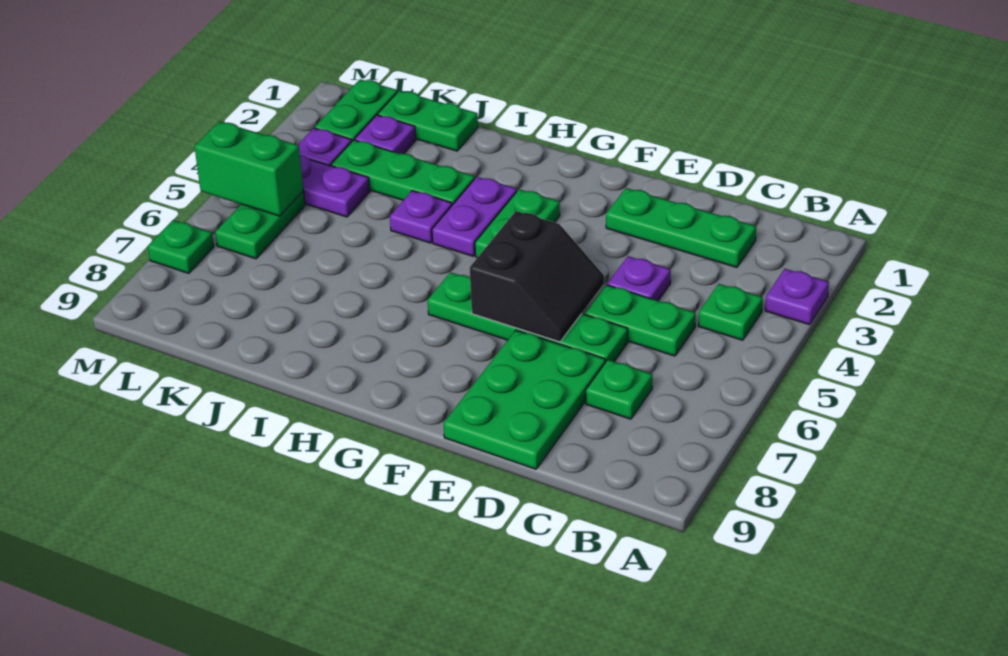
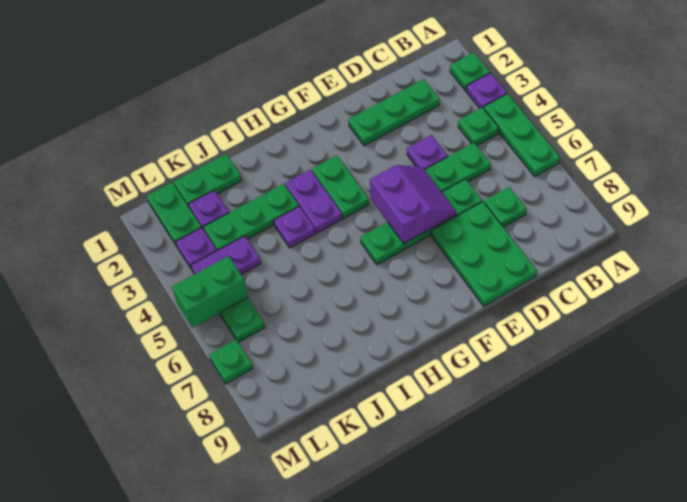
none -> green 1x1 plate [450,53,490,91]
none -> green 1x3 plate [484,94,560,177]
black 2x2 slope [469,211,604,342] -> purple 2x2 slope [370,165,456,244]

